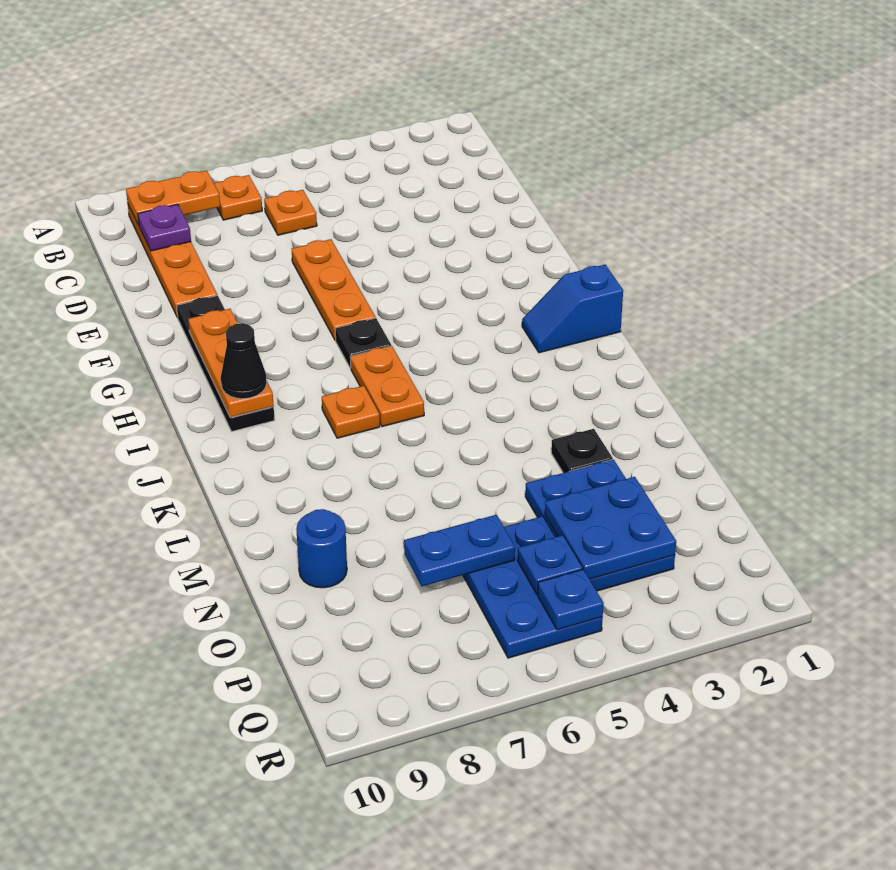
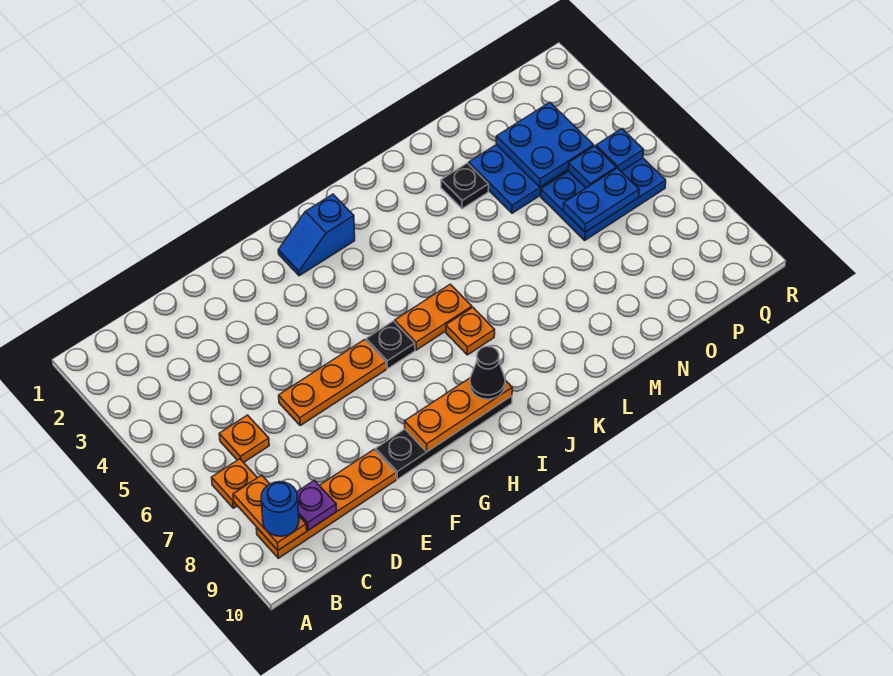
blue 1x2 slope [522,265,623,353] -> blue 1x2 slope turned to [278,194,355,276]
blue 1x1 round brick [296,509,347,588] -> blue 1x1 round brick moved to [261,482,299,536]
blue 1x2 plate [404,515,515,586] -> blue 1x2 plate turned to [563,168,639,232]

